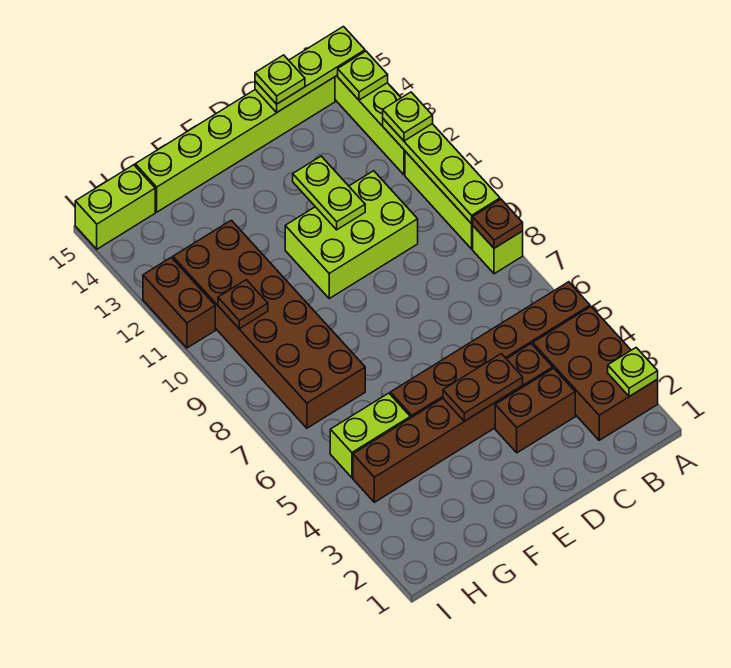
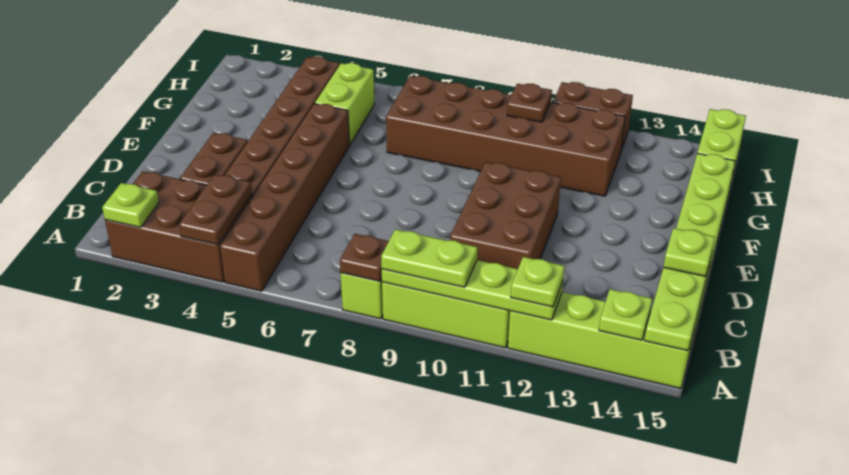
lime 2x3 brick [285,171,418,298] -> brown 2x3 brick [450,162,561,269]
brown 1x2 plate [443,354,523,421] -> brown 1x2 plate moved to [179,174,252,245]
lime 1x2 plate [293,156,365,230] -> lime 1x2 plate moved to [381,229,478,287]

